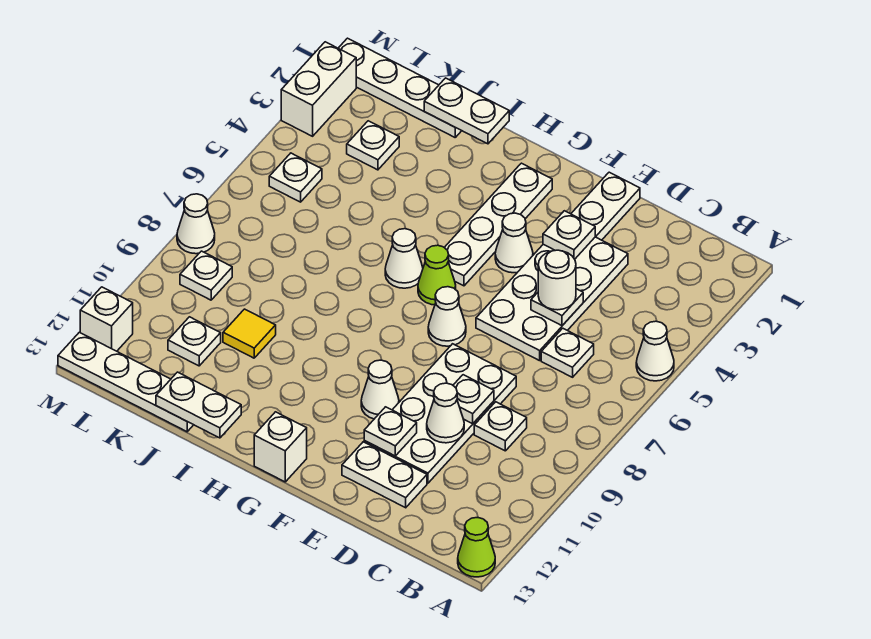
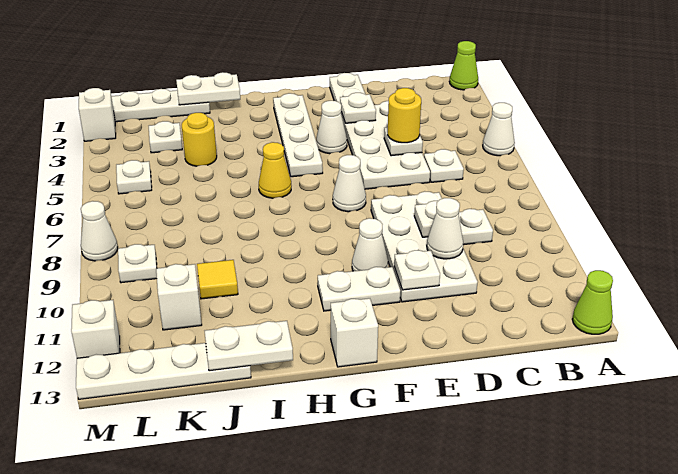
white 1x1 round brick [538,250,576,310] -> yellow 1x1 round brick [388,88,421,143]
white 1x2 plate [342,442,427,508] -> white 1x2 plate moved to [318,267,400,311]
lime 1x1 cone [418,245,456,305] -> lime 1x1 cone moved to [449,41,478,90]
white 1x1 cone [385,229,423,288] -> yellow 1x1 cone [259,142,291,198]
none -> yellow 1x1 round brick [182,113,217,166]
white 1x1 plate [168,317,221,366] -> white 1x1 brick [156,264,202,330]
white 1x2 brick [281,42,356,136] -> white 1x1 brick [79,88,116,141]

